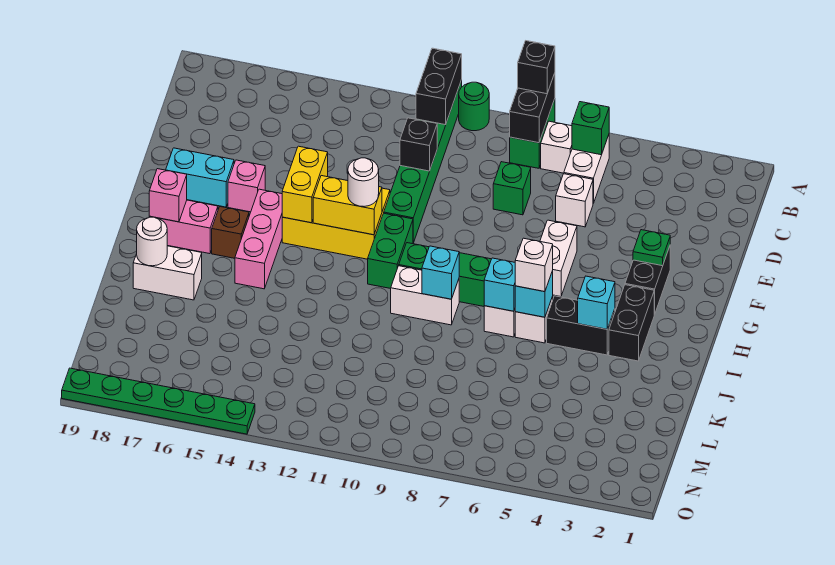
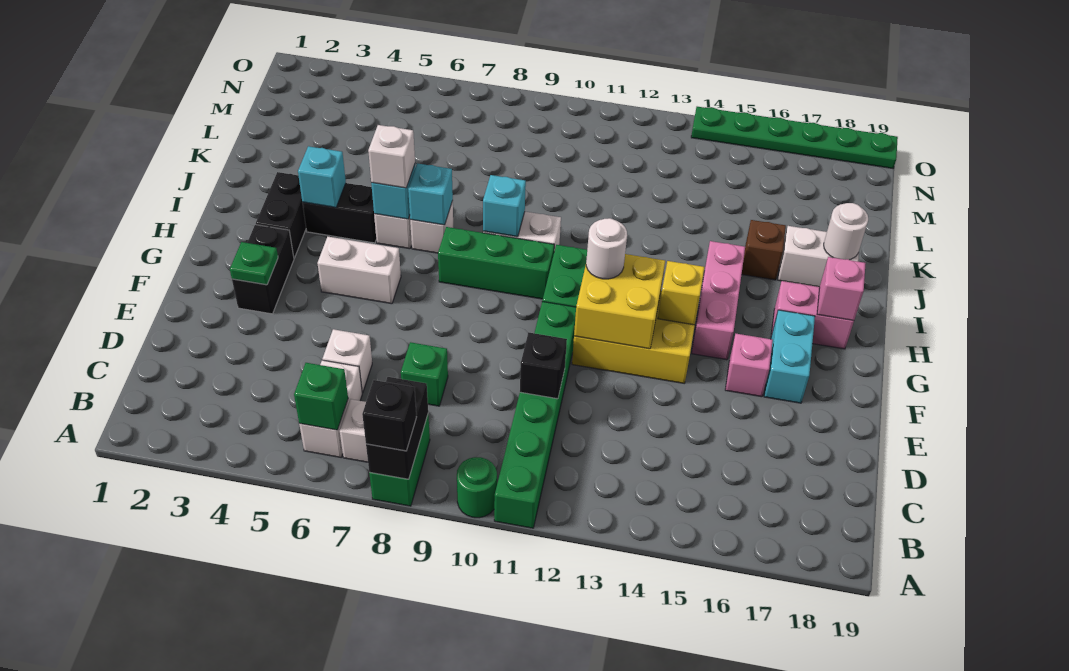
black 1x2 brick [416,48,462,125] -> none
white 1x2 brick [540,220,577,297] -> white 1x2 brick turned to [317,237,401,304]
yellow 1x2 brick [282,146,328,223] -> yellow 1x1 brick [658,261,705,325]
cyan 1x2 brick [166,148,234,207] -> cyan 1x2 brick turned to [764,310,815,403]
yellow 1x2 brick [313,176,382,235] -> yellow 2x2 brick [574,254,665,349]
brown 1x1 brick [212,207,249,258] -> brown 1x1 brick moved to [742,220,786,280]

